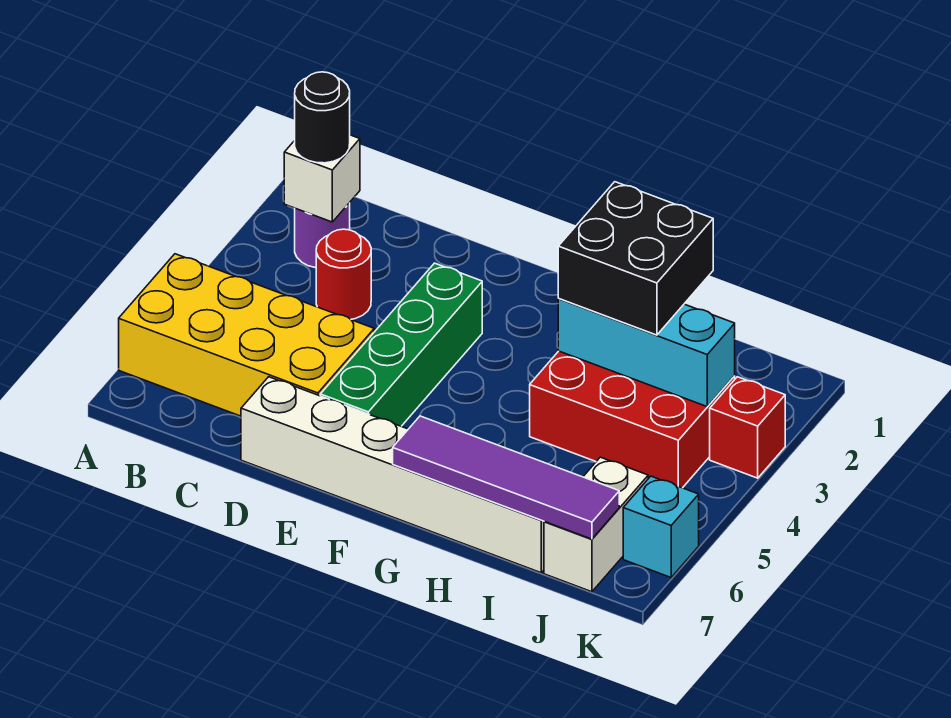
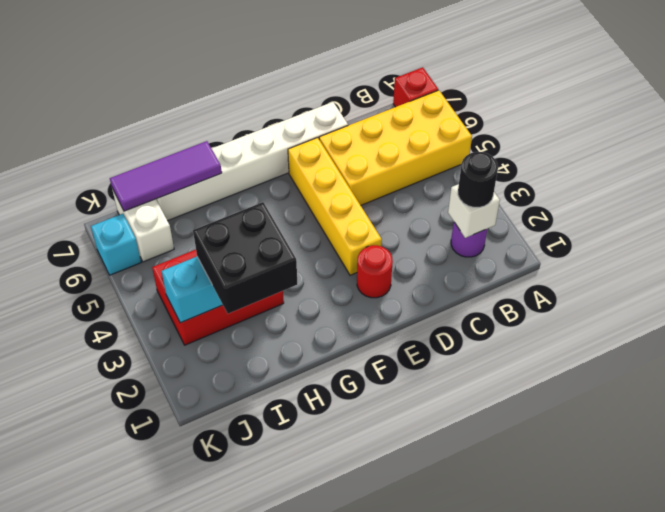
red 1x1 round brick [316,229,371,319] -> red 1x1 round brick moved to [357,245,393,298]
green 1x4 brick [320,263,482,426] -> yellow 1x4 brick [288,138,382,275]
purple 1x4 tile [393,416,619,539] -> purple 1x3 tile [110,141,222,211]
red 1x1 brick [710,377,785,478] -> red 1x1 brick moved to [393,67,438,107]

